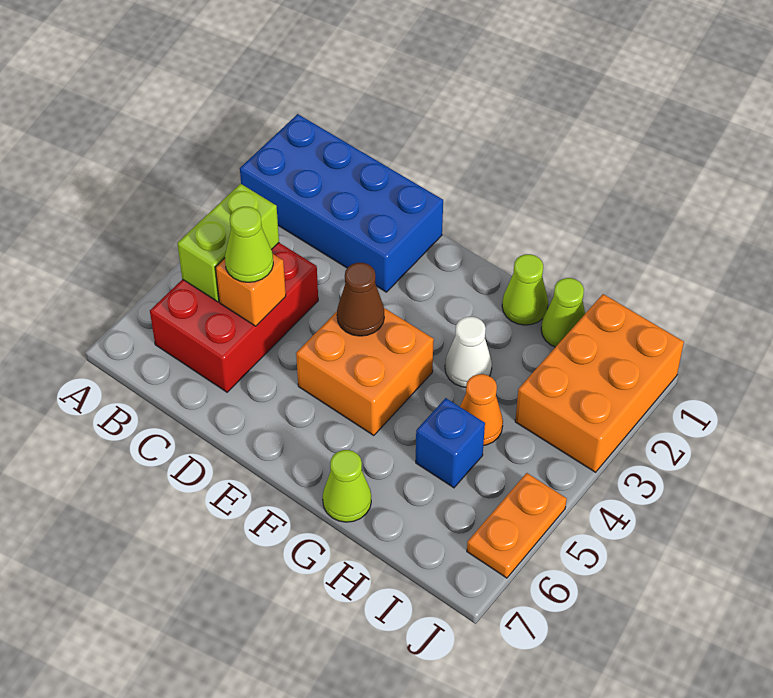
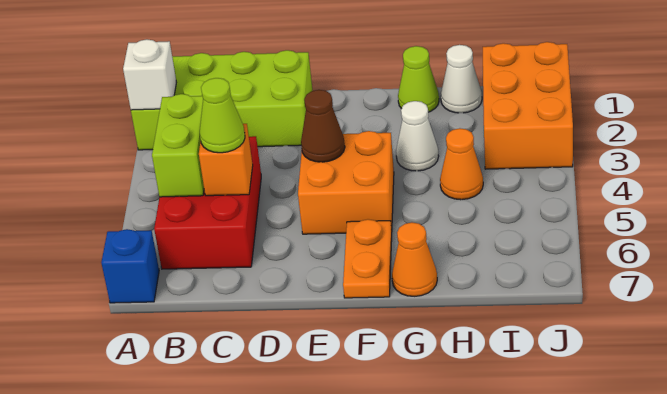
blue 2x4 brick [240,114,443,292] -> lime 2x4 brick [131,50,312,150]
none -> white 1x1 brick [123,39,176,110]
lime 1x1 cone [323,450,371,522] -> orange 1x1 cone [392,222,437,296]
lime 1x1 cone [541,278,585,347] -> white 1x1 cone [441,45,482,113]
blue 1x1 brick [416,398,485,488] -> blue 1x1 brick moved to [101,229,159,303]
orange 1x2 plate [467,473,567,578] -> orange 1x2 plate moved to [343,219,392,298]

